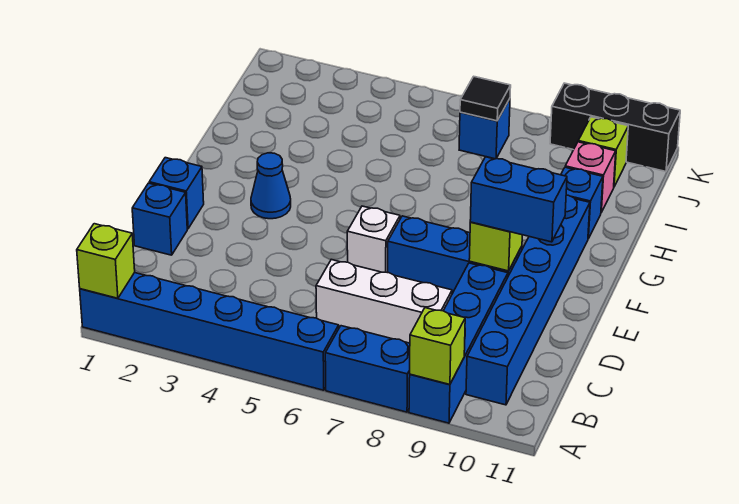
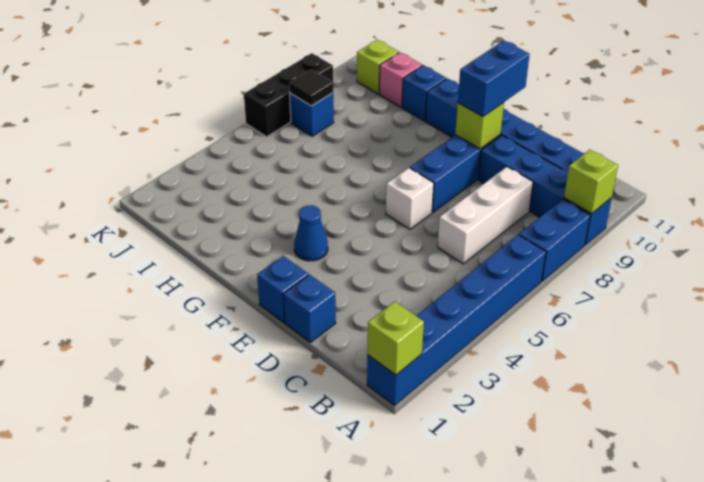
black 1x3 brick [550,83,680,172] -> black 1x3 brick moved to [244,53,333,137]

